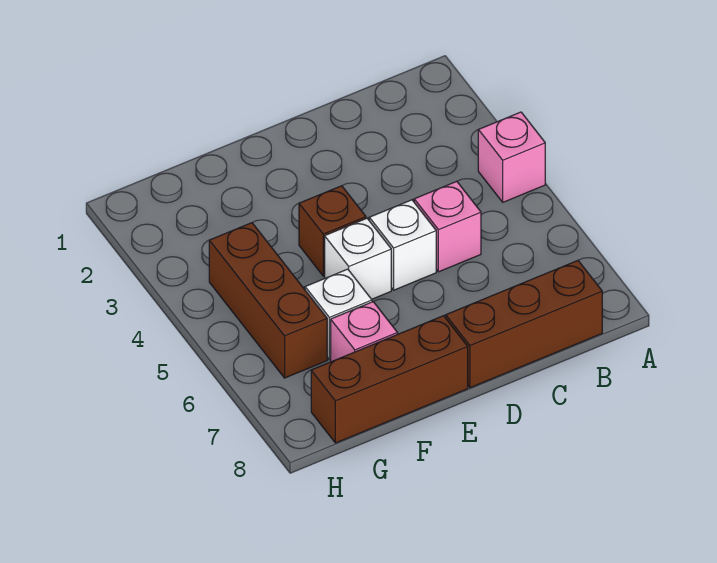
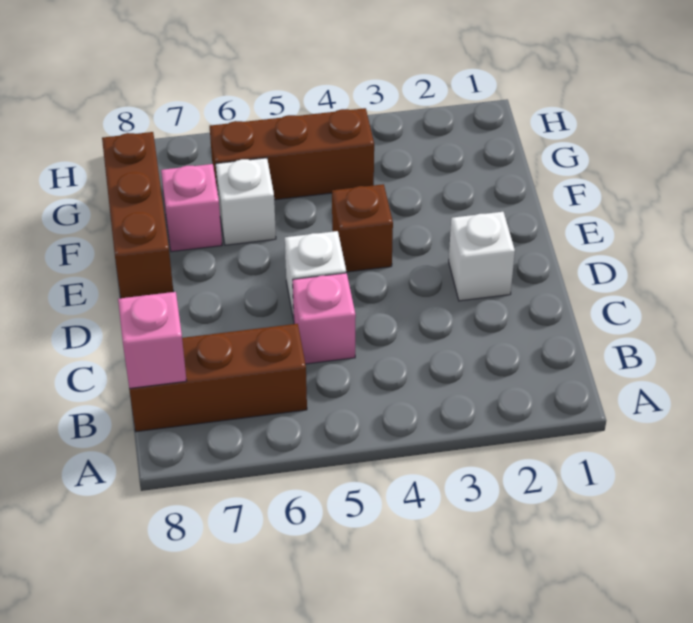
pink 1x1 brick [478,112,545,202] -> pink 1x1 brick moved to [118,292,187,389]
brown 1x3 brick [446,261,602,388] -> brown 1x3 brick turned to [129,324,307,432]
white 1x1 brick [325,218,391,299] -> white 1x1 brick moved to [449,212,515,301]

